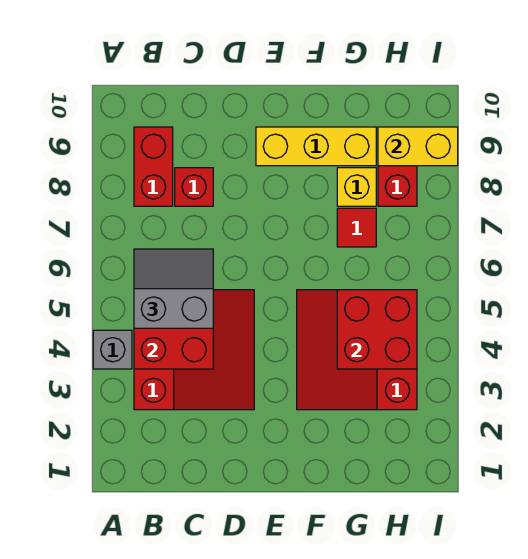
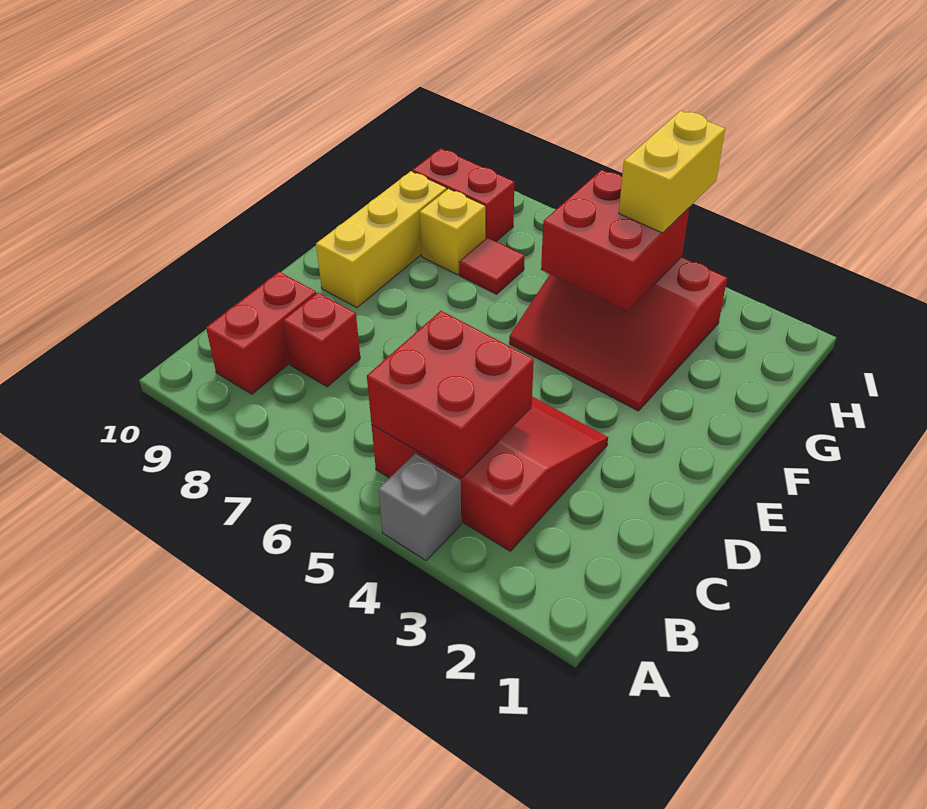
grey 2x2 slope [134,249,213,328] -> none
red 1x2 brick [134,127,173,206] -> red 1x2 brick turned to [206,272,316,394]
yellow 1x2 brick [378,127,458,166] -> yellow 1x2 brick moved to [619,111,725,233]

